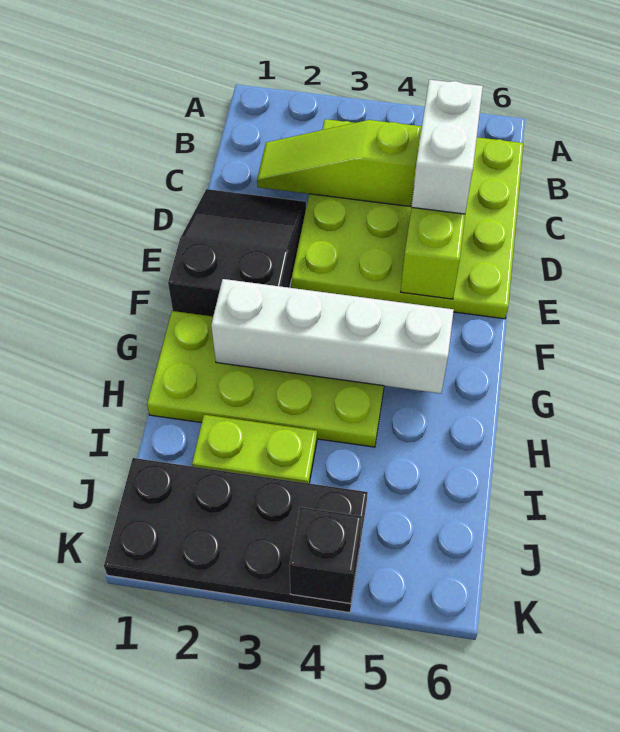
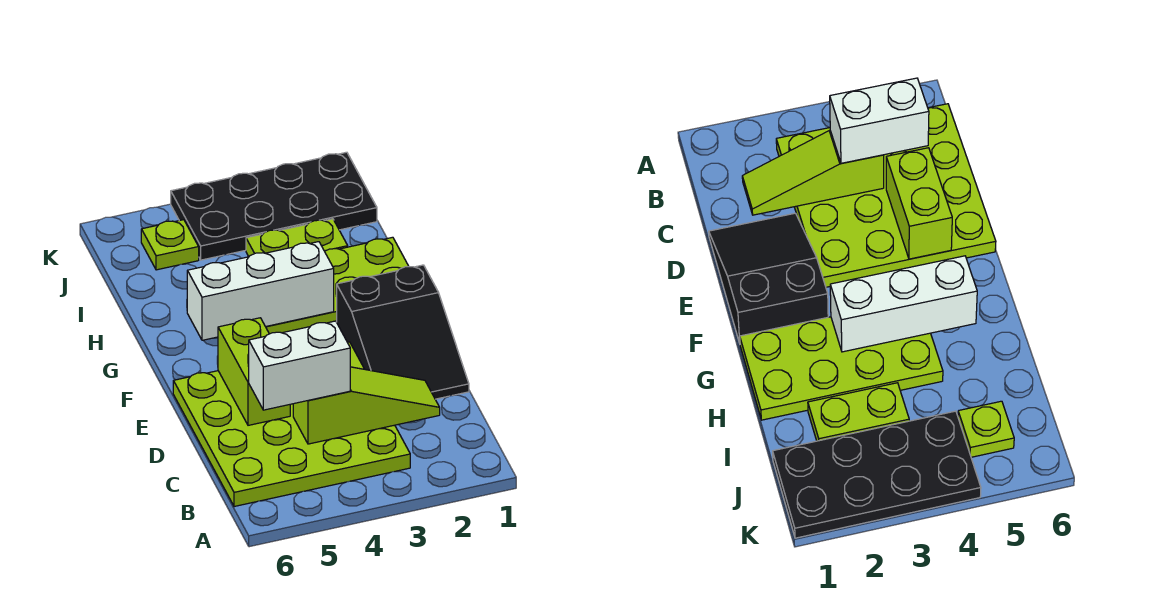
white 1x2 brick [412,80,483,214] -> white 1x2 brick turned to [249,321,350,410]
white 1x4 brick [211,279,454,393] -> white 1x3 brick [187,242,334,340]
none -> lime 1x1 plate [141,220,199,270]
black 1x1 brick [289,507,362,604] -> none

